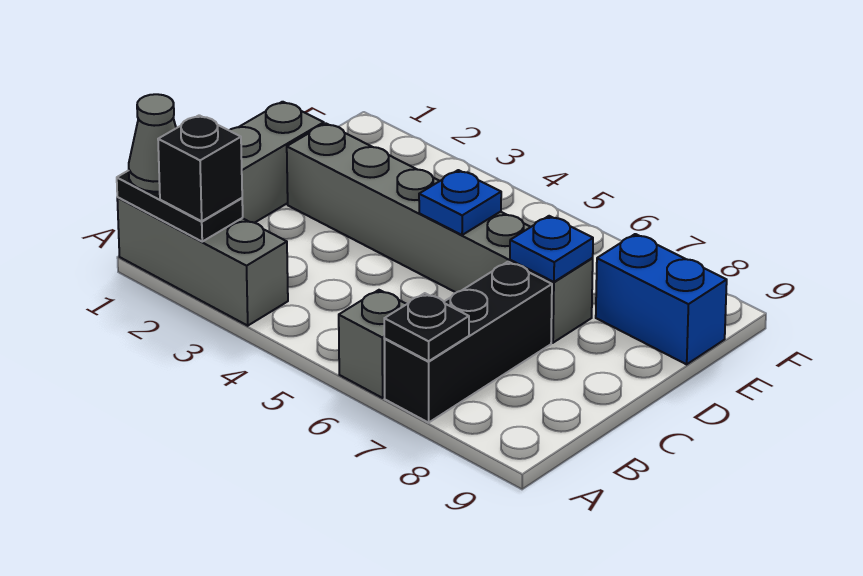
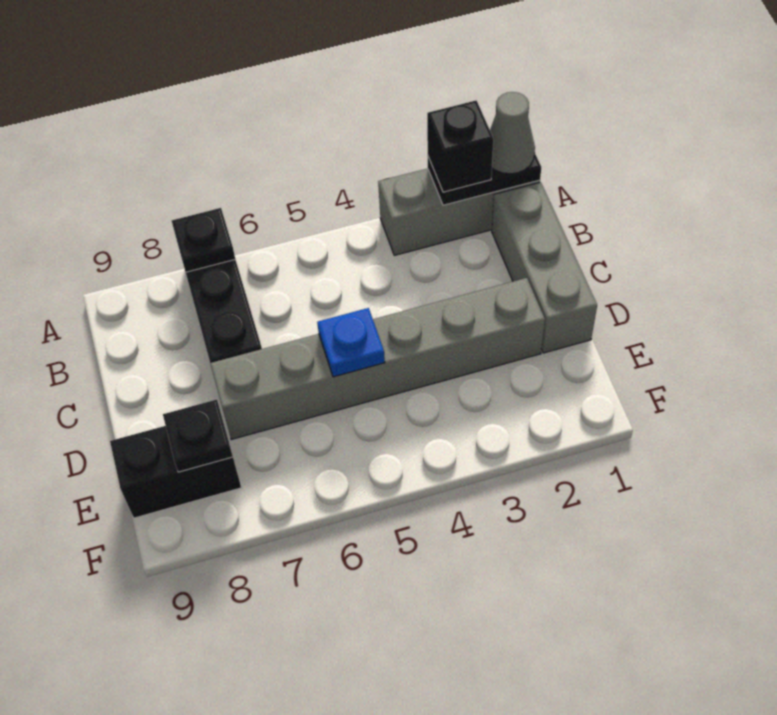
grey 1x1 brick [339,290,406,398] -> none
blue 1x1 plate [510,216,593,282] -> none
blue 1x2 brick [596,234,727,364] -> black 1x2 brick [110,426,241,518]
none -> black 1x1 plate [163,400,233,472]

